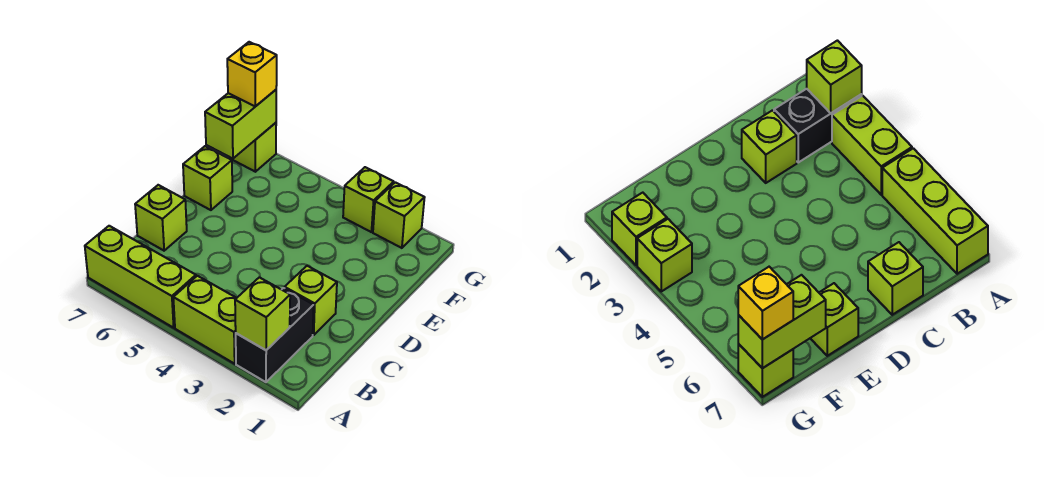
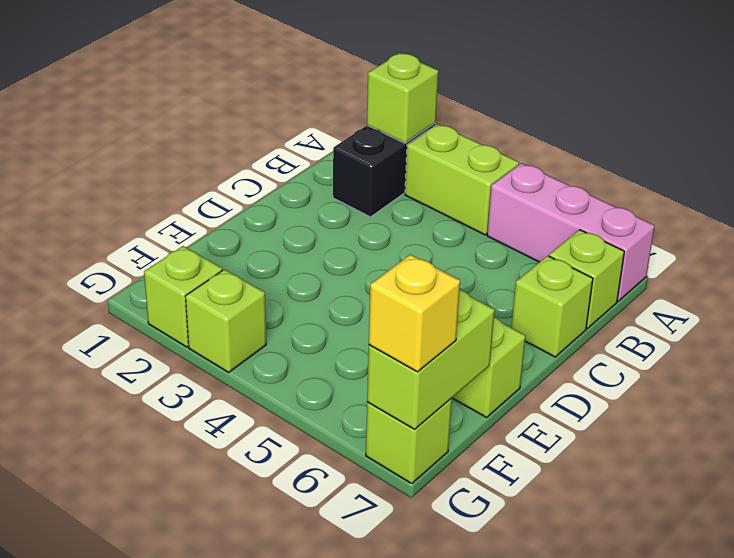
lime 1x3 brick [85,226,196,328] -> pink 1x3 brick [487,163,655,301]
lime 1x1 brick [285,266,337,335] -> lime 1x1 brick moved to [549,230,624,328]

